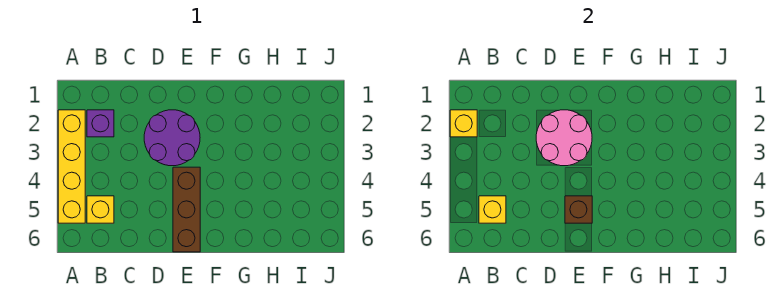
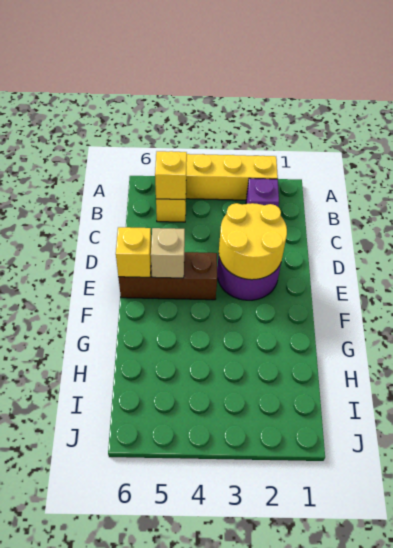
yellow 1x1 brick [450,110,477,137] -> yellow 1x1 brick moved to [116,227,151,277]
pink 2x2 round brick [536,110,592,166] -> yellow 2x2 round brick [219,203,287,280]
brown 1x1 brick [565,196,592,223] -> tan 1x1 brick [151,228,185,278]

